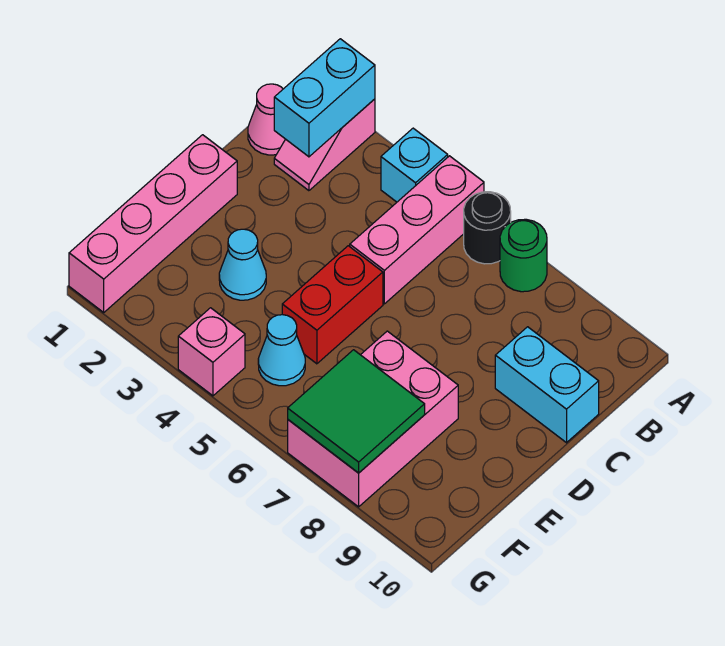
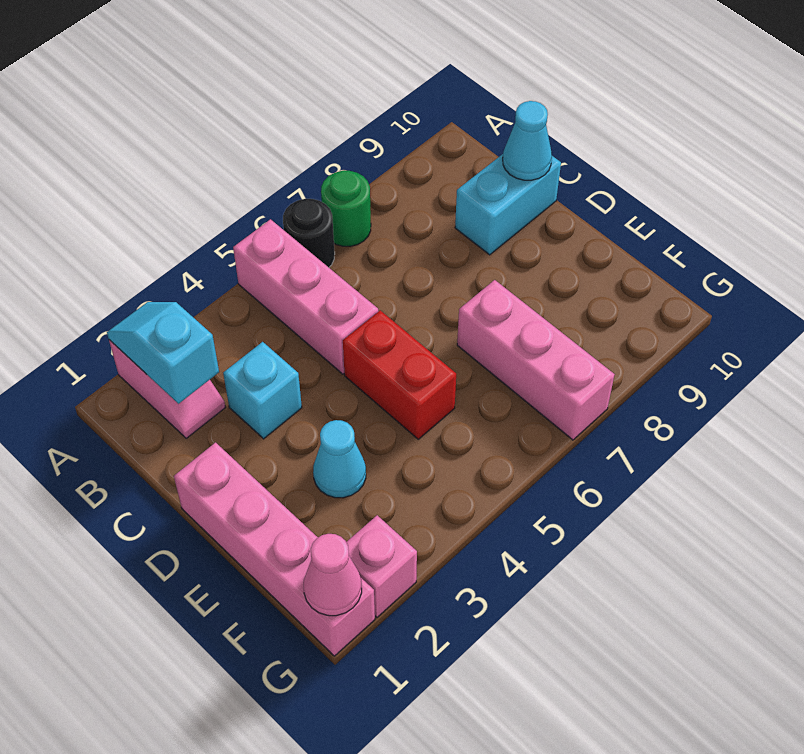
cyan 1x2 brick [274,39,375,157] -> cyan 1x2 slope [107,302,219,404]
cyan 1x1 brick [381,128,448,202] -> cyan 1x1 brick moved to [223,342,302,439]
pink 1x1 cone [248,84,285,155] -> pink 1x1 cone moved to [304,534,362,616]
pink 2x3 brick [288,331,458,507] -> pink 1x3 brick [457,280,615,440]
cyan 1x1 cone [258,315,305,386] -> cyan 1x1 cone moved to [503,101,552,180]
green 2x2 tile [288,350,425,473] -> none
pink 1x1 brick [178,308,245,396] -> pink 1x1 brick moved to [346,515,417,617]

